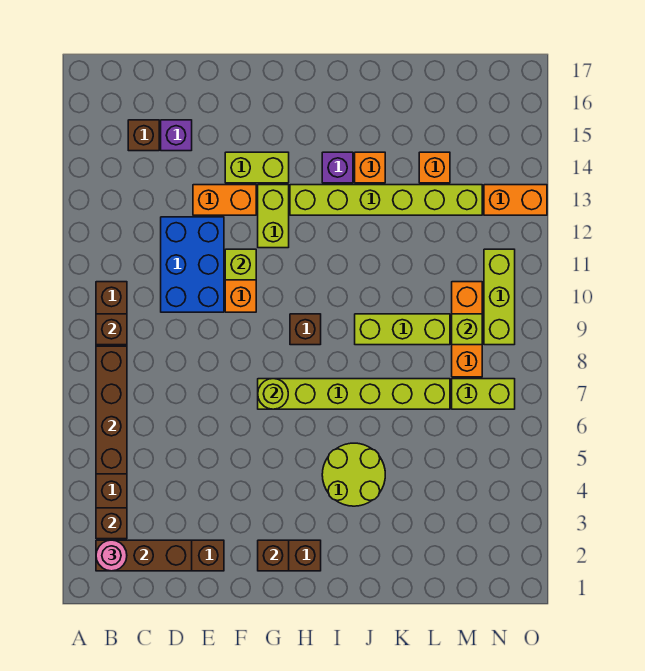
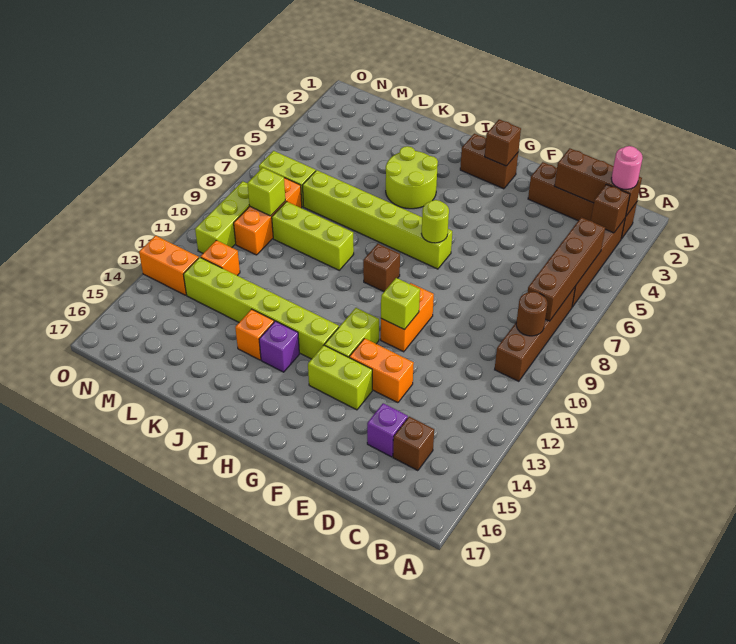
brown 1x1 brick [96,314,127,345] -> brown 1x1 round brick [516,292,547,336]
blue 2x3 brick [161,217,224,312] -> none
orange 1x1 brick [419,152,450,183] -> orange 1x1 brick moved to [201,240,240,276]

